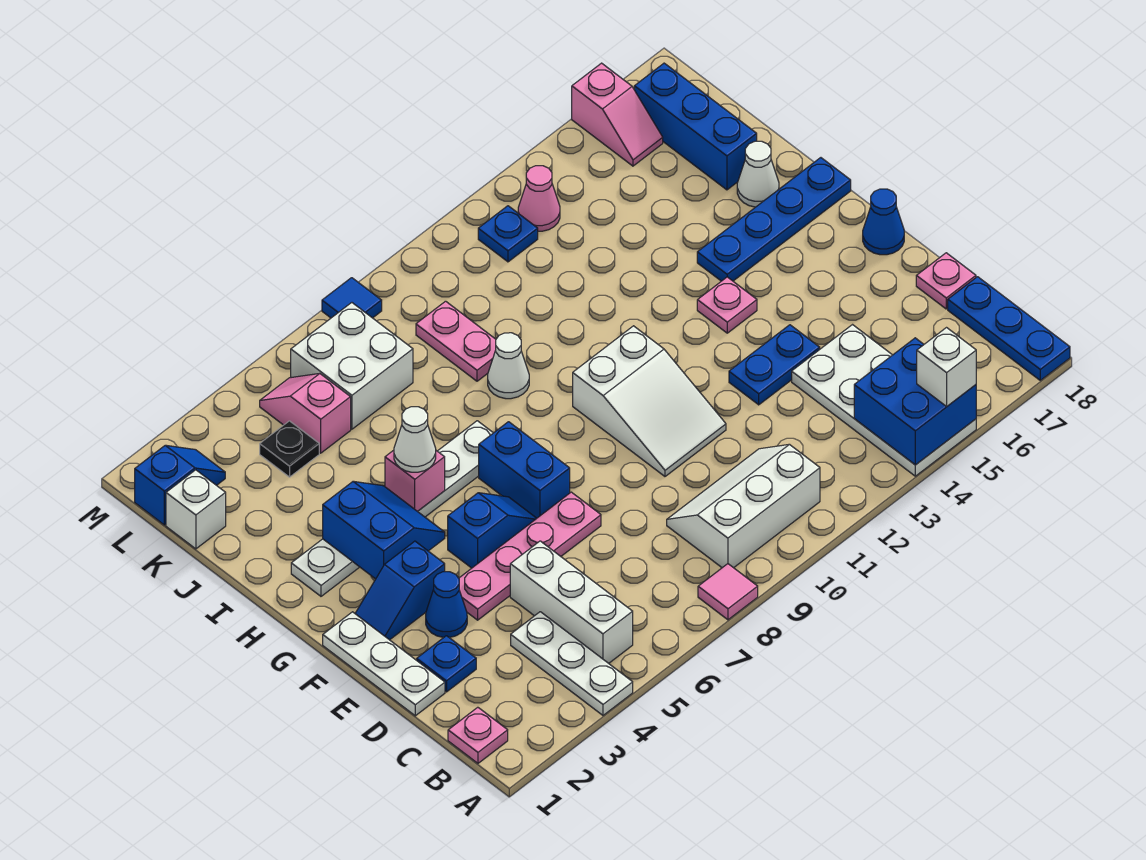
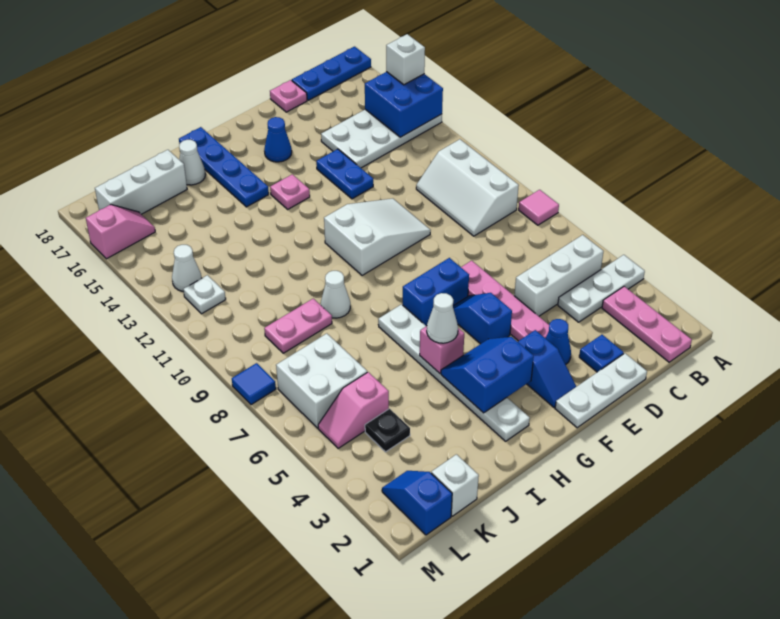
pink 1x1 plate [448,707,508,763] -> pink 1x3 plate [602,286,692,362]
blue 1x1 cone [863,189,904,255] -> blue 1x1 cone moved to [264,117,292,162]
blue 1x3 brick [634,63,757,190] -> white 1x3 brick [95,150,187,214]
blue 1x1 plate [478,206,538,262] -> white 1x1 plate [183,275,226,314]
pink 1x1 cone [518,166,560,231] -> white 1x1 cone [172,245,201,291]

